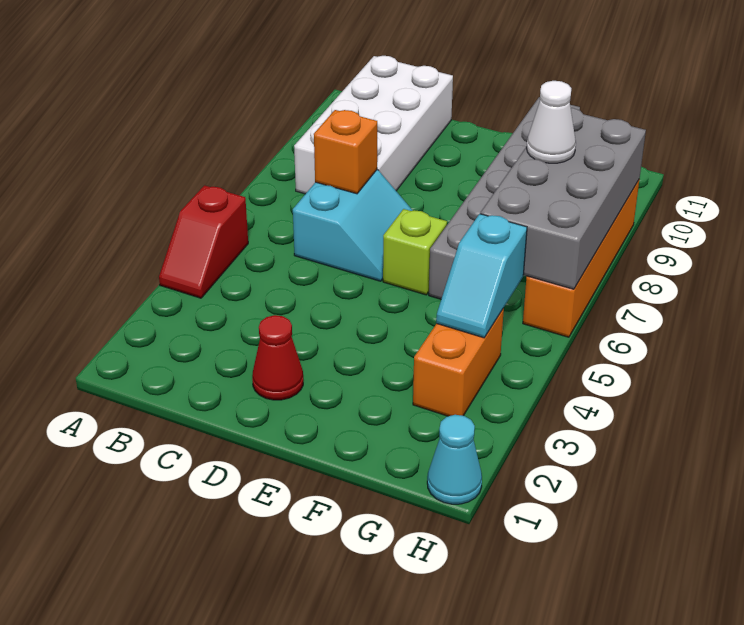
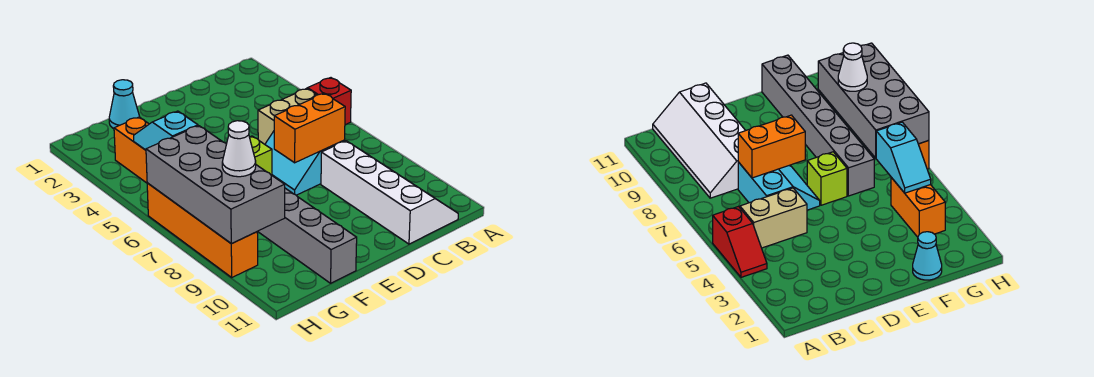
none -> tan 1x2 brick [258,89,316,144]
white 2x4 brick [294,56,453,194] -> white 2x4 slope [321,141,458,244]
orange 1x1 brick [314,110,377,194] -> orange 1x2 brick [274,93,345,163]
red 1x1 cone [252,315,303,400] -> none
cyan 1x1 cone [427,415,482,504] -> cyan 1x1 cone moved to [109,80,140,129]

